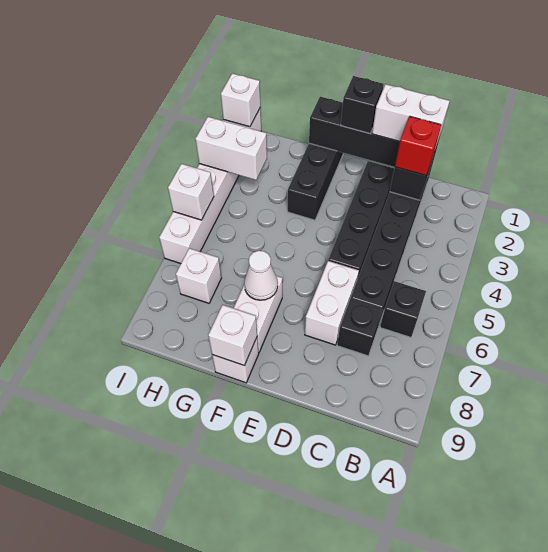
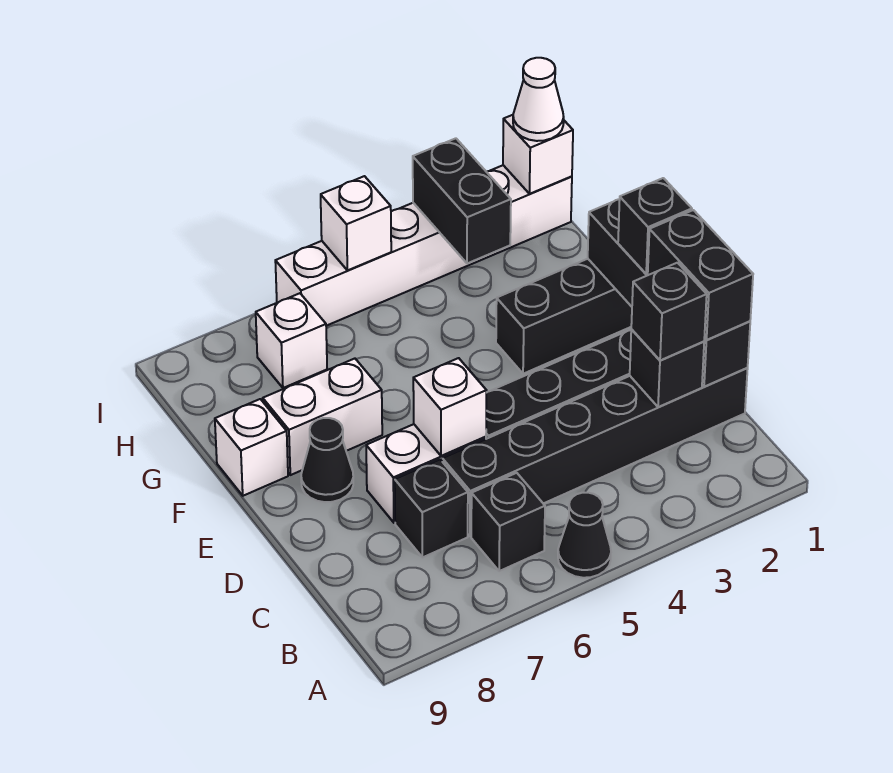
none -> black 1x1 cone [558,493,611,578]
white 1x2 brick [372,84,449,145] -> black 1x2 brick [648,210,753,340]
red 1x1 brick [395,116,441,176] -> black 1x1 brick [631,263,707,360]
none -> black 1x1 cone [301,418,353,502]
white 1x1 cone [244,251,278,300] -> white 1x1 cone moved to [513,58,564,141]
white 1x1 brick [208,305,257,365] -> white 1x1 brick moved to [413,358,487,456]
white 1x2 brick [196,117,267,180] -> black 1x2 brick [413,138,511,263]

